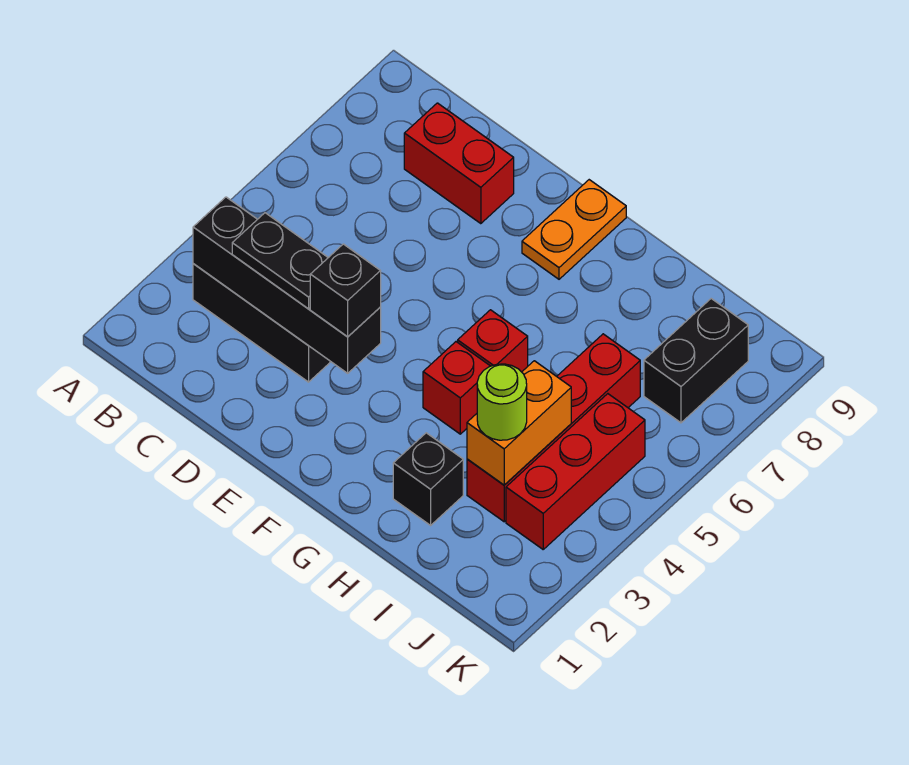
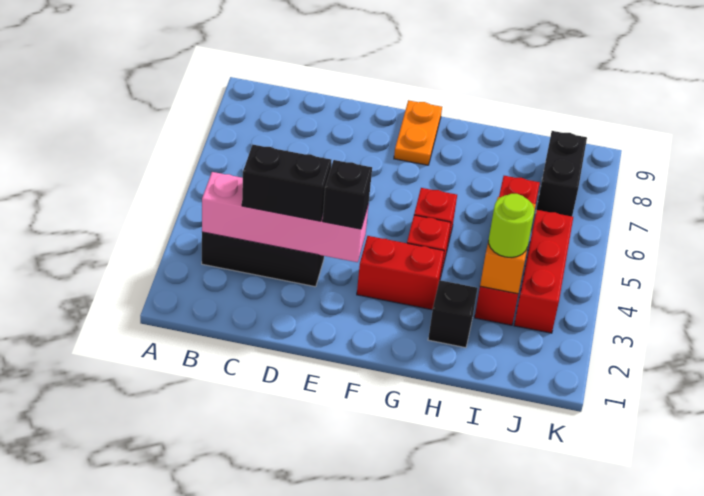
black 1x4 brick [193,197,381,373] -> pink 1x4 brick [202,172,369,262]
black 1x2 plate [232,213,328,309] -> black 1x2 brick [242,145,331,221]
red 1x2 brick [404,103,514,224] -> red 1x2 brick moved to [357,236,444,310]

